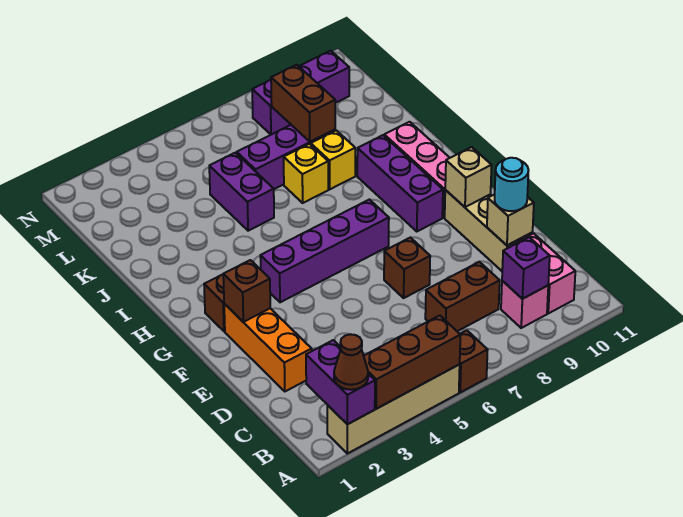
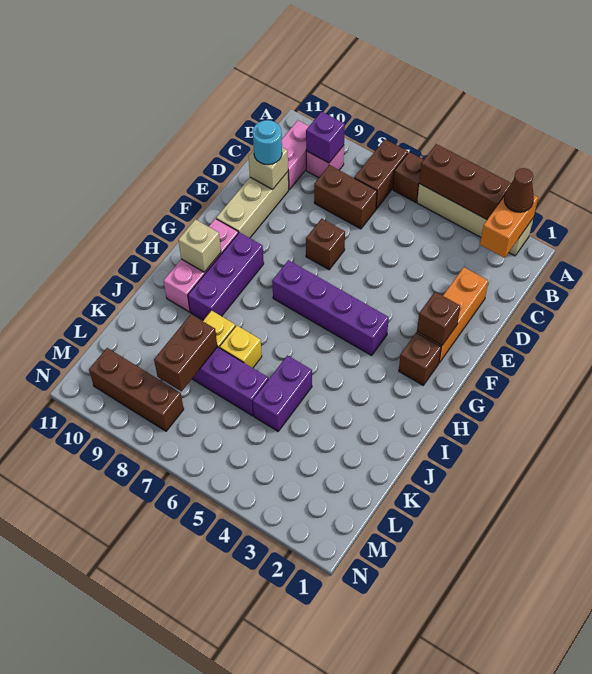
purple 1x2 brick [306,340,375,424] -> orange 1x2 brick [480,195,538,258]
none -> brown 1x2 brick [354,139,408,209]
tan 1x1 brick [445,147,492,207] -> tan 1x1 brick moved to [178,220,221,272]
purple 1x3 brick [252,51,349,135] -> brown 1x3 brick [89,348,184,431]

